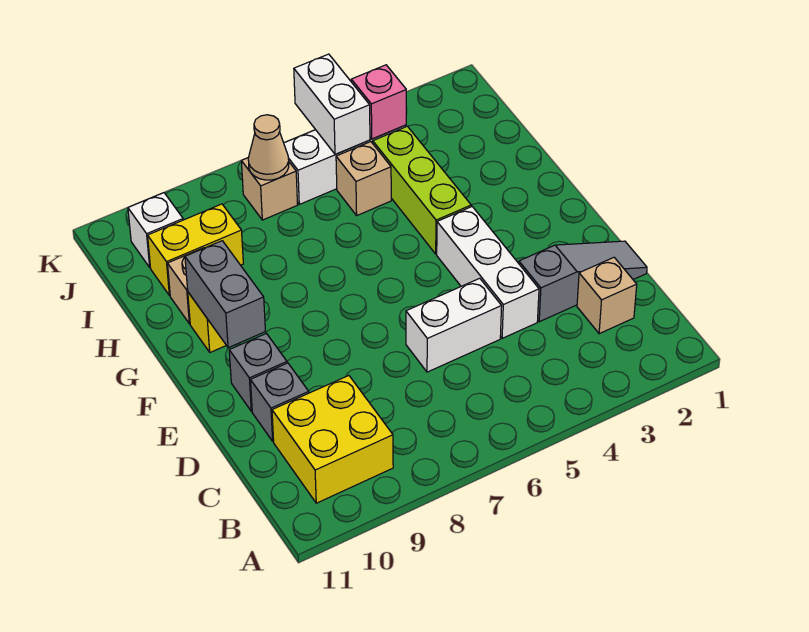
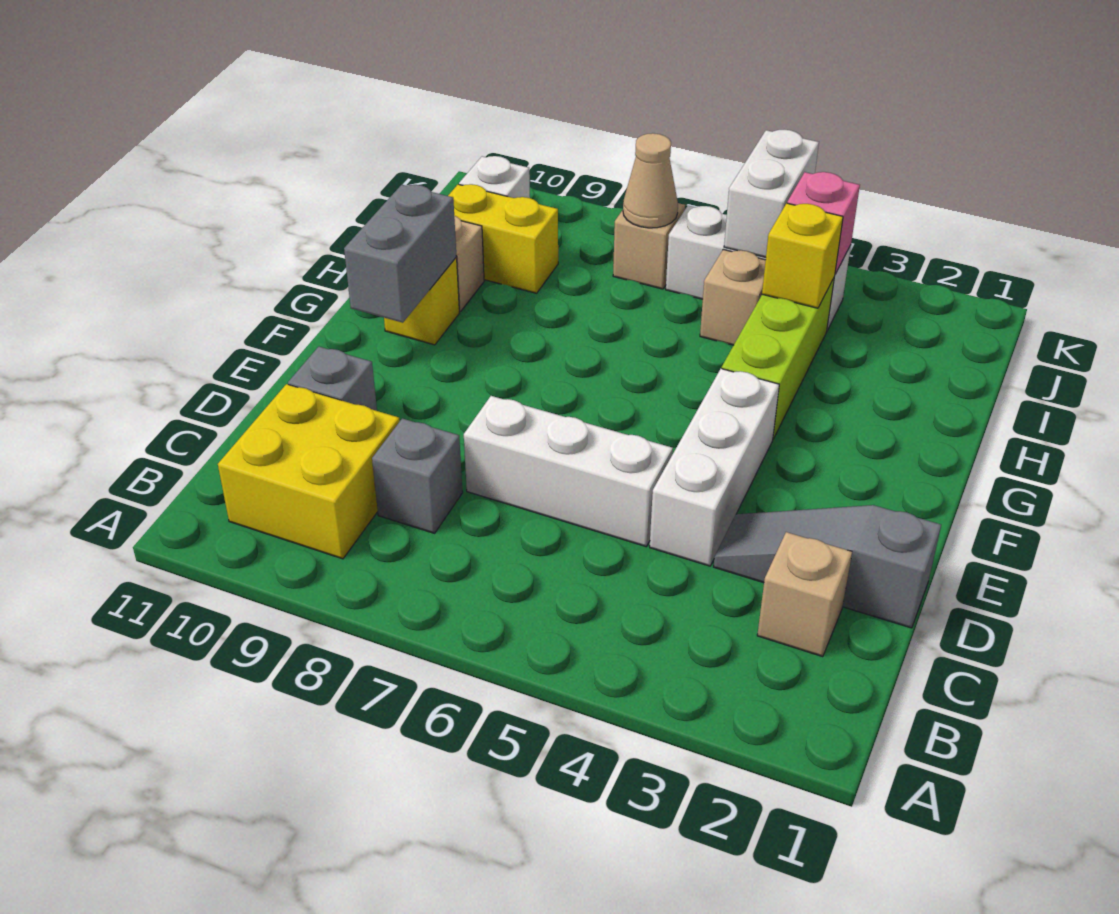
grey 1x3 slope [519,241,647,322] -> grey 1x3 slope turned to [714,505,941,628]
white 1x2 brick [406,278,502,372] -> white 1x3 brick [464,396,673,546]
grey 1x1 brick [229,334,287,411] -> grey 1x1 brick moved to [372,418,463,533]
none -> yellow 1x1 brick [762,203,843,308]

